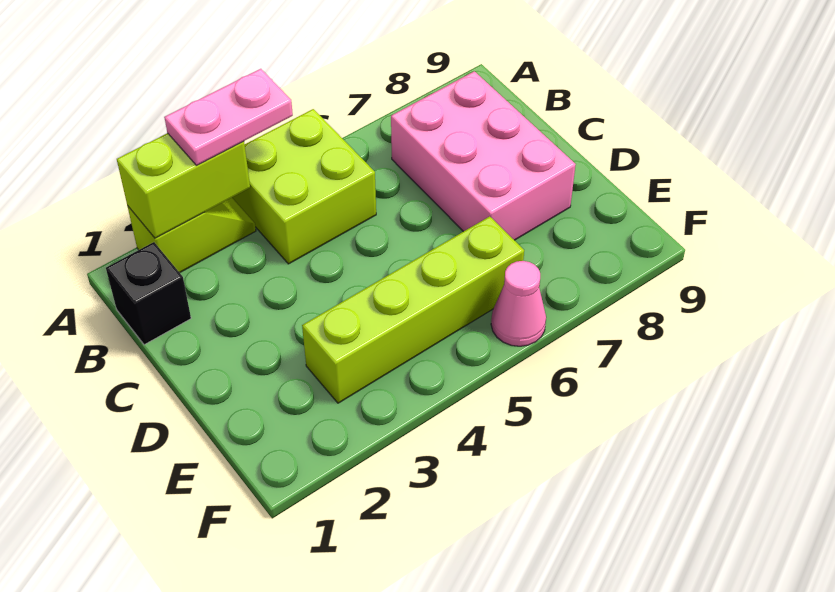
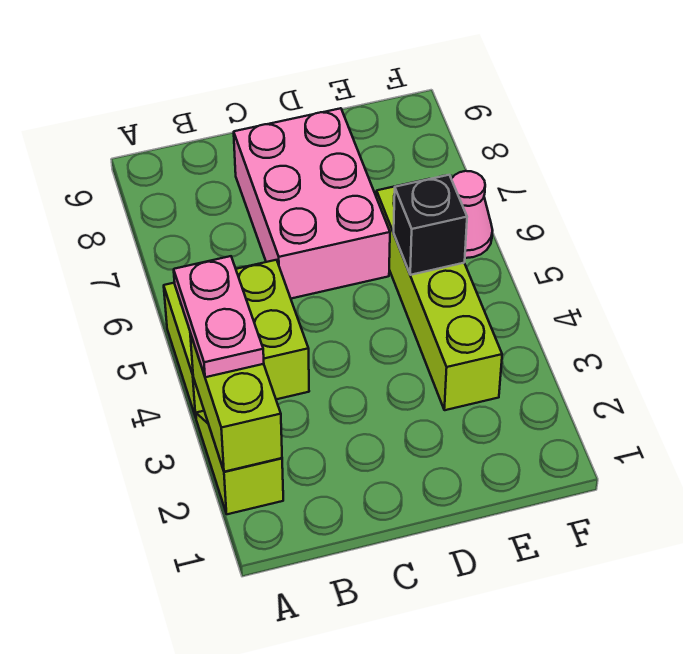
black 1x1 brick [106,242,191,345] -> black 1x1 brick moved to [394,175,467,275]
pink 2x3 brick [391,71,576,240] -> pink 2x3 brick turned to [234,108,390,299]

